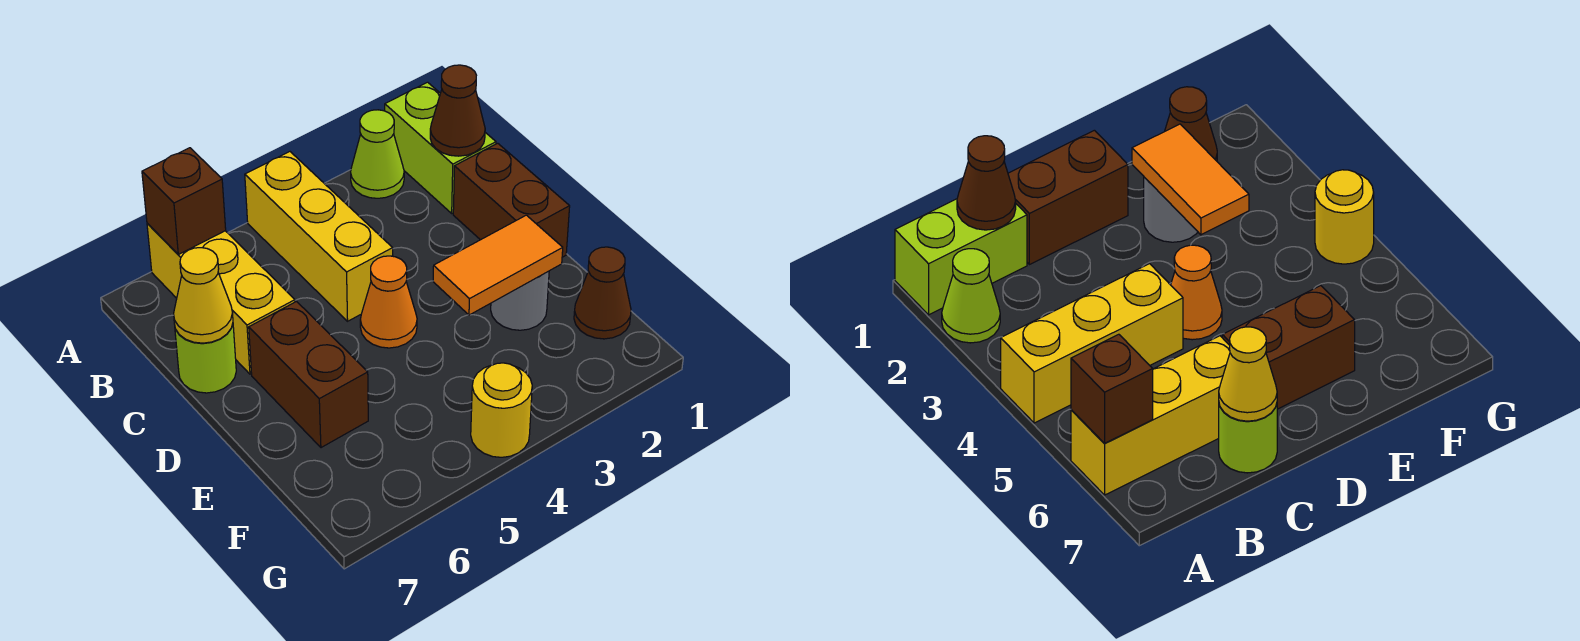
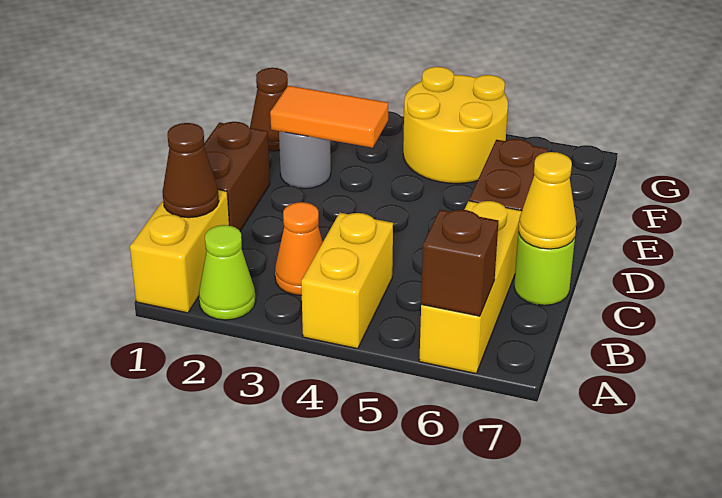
lime 1x2 brick [385,82,496,213] -> yellow 1x2 brick [130,190,229,313]
yellow 1x3 brick [245,152,393,321] -> yellow 1x2 brick [301,213,393,349]
orange 1x1 cone [360,256,417,348] -> orange 1x1 cone moved to [275,202,323,295]
yellow 1x1 round brick [471,363,532,457] -> yellow 2x2 round brick [403,67,508,183]

